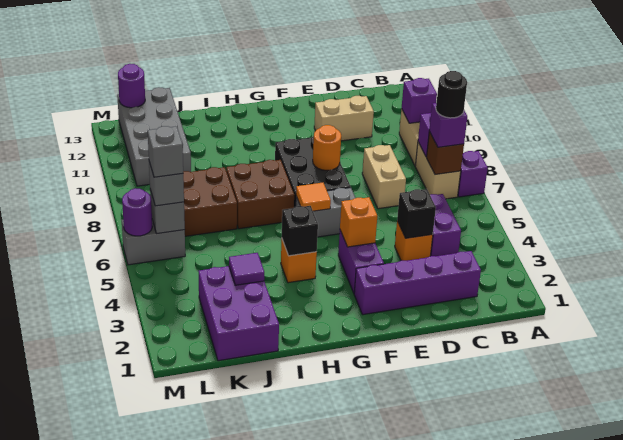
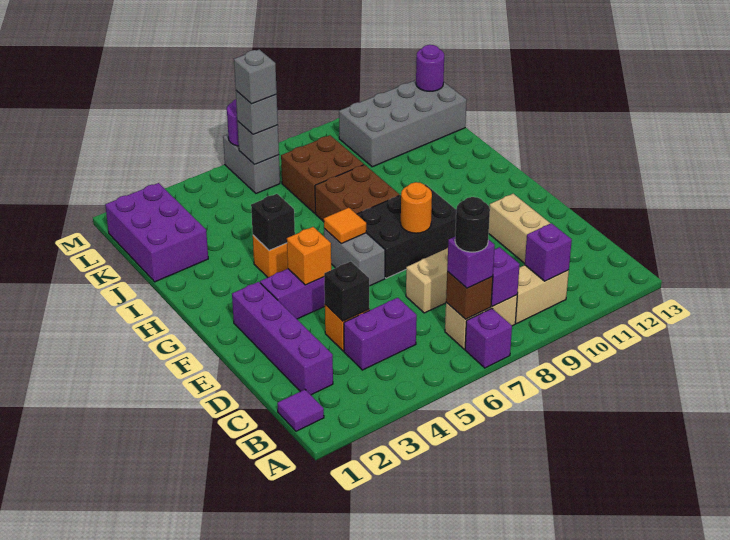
purple 2x3 brick [199,266,279,361] -> purple 2x3 brick turned to [105,183,208,282]
purple 1x1 tile [229,253,264,285] -> purple 1x1 tile moved to [277,390,324,431]

